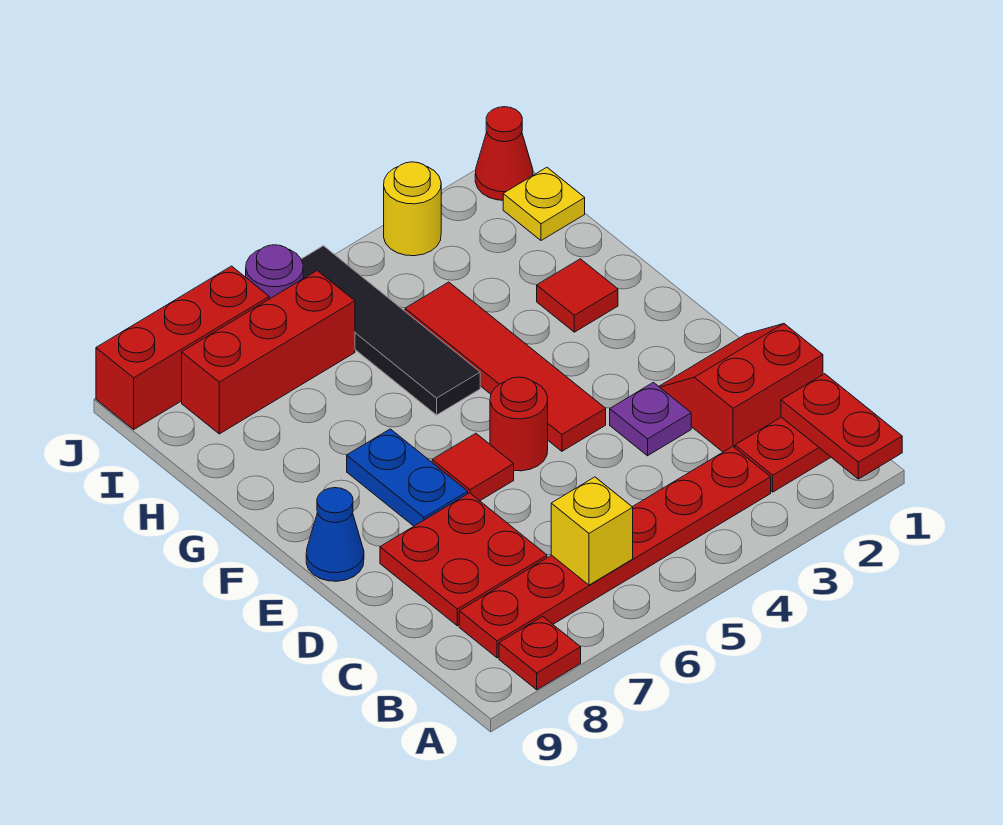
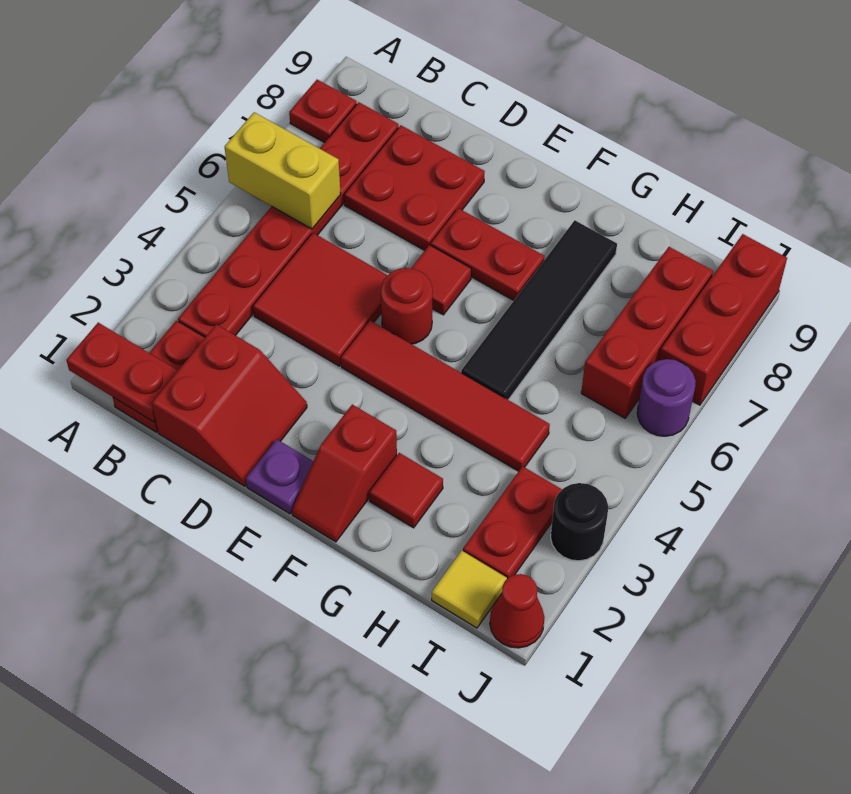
yellow 1x1 brick [551,477,633,585] -> yellow 1x2 brick [225,112,341,229]
none -> red 2x2 tile [253,233,387,366]
purple 1x1 plate [610,382,691,456] -> purple 1x1 plate moved to [246,439,313,514]
blue 1x2 plate [347,429,468,526] -> red 1x2 plate [431,208,545,301]
blue 1x1 cone [306,488,364,581] -> none
none -> red 1x2 slope [292,405,397,542]
black 1x4 tile [301,246,480,415] -> black 1x4 tile turned to [461,220,617,400]
yellow 1x1 plate [503,167,585,240] -> yellow 1x1 tile [432,551,507,628]
none -> red 1x2 plate [463,466,562,579]
yellow 1x1 round brick [384,162,441,256] -> black 1x1 round brick [551,483,608,561]

